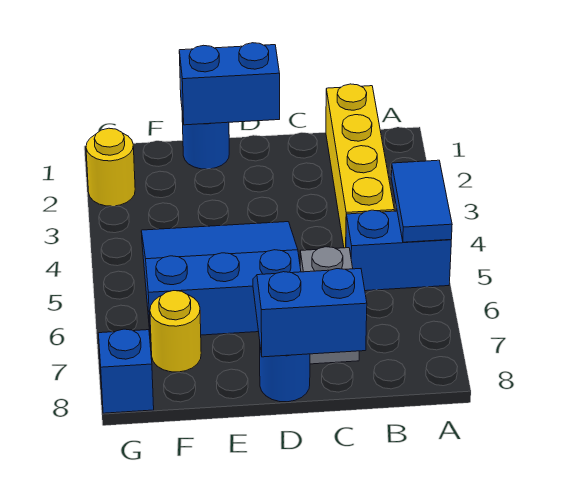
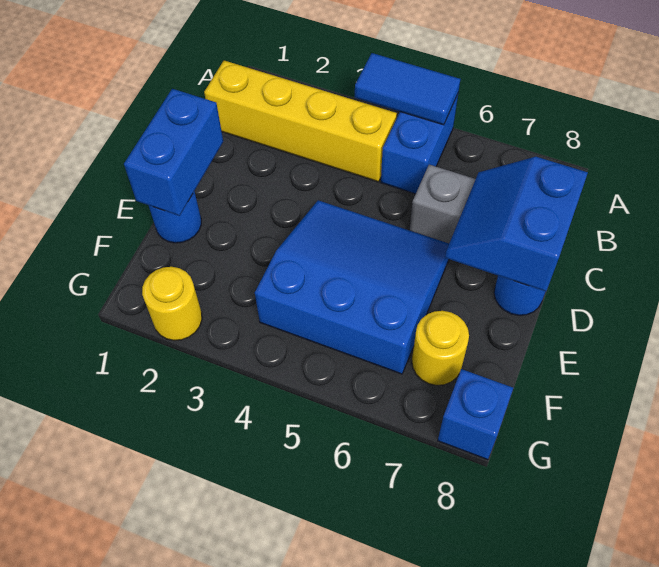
blue 3x3 slope [141,222,301,338] -> blue 3x3 slope turned to [255,200,449,374]

